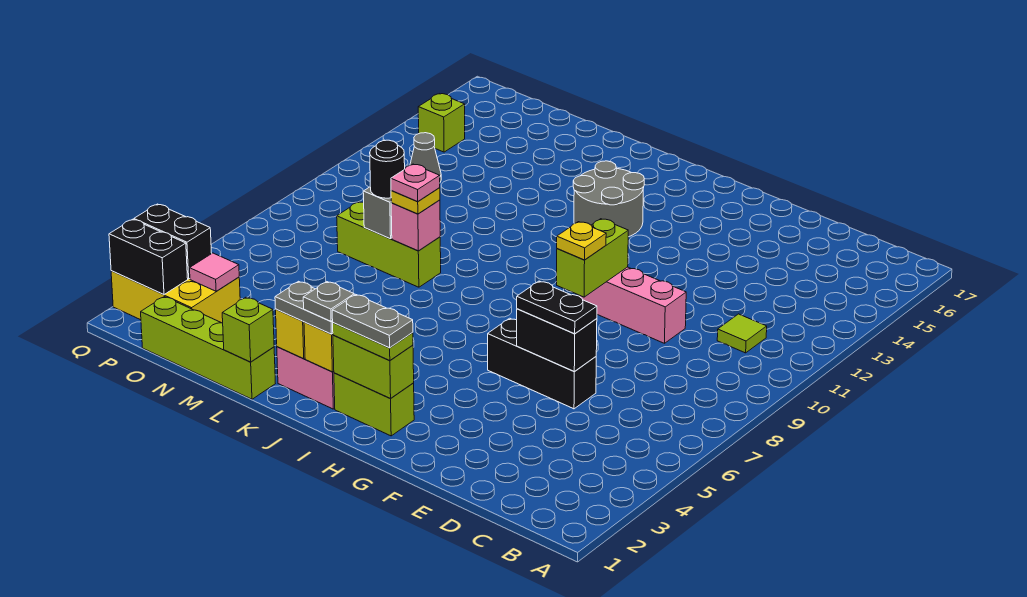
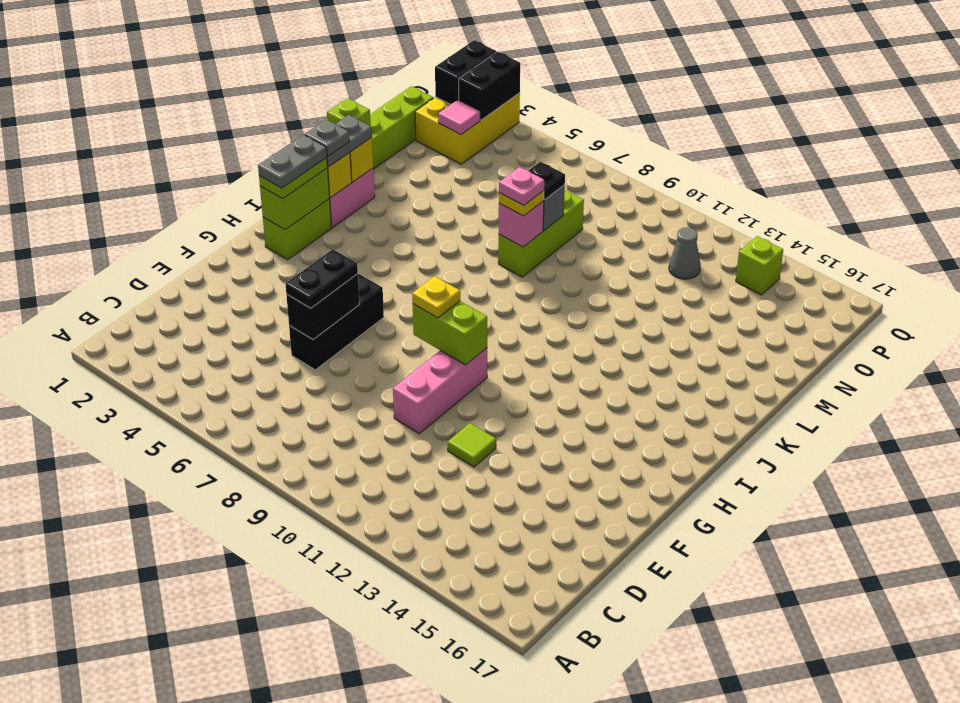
lime 1x1 tile [717,314,767,353] -> lime 1x1 tile moved to [448,423,496,467]
grey 2x2 round brick [573,161,644,237] -> none
black 1x1 round brick [370,140,405,198] -> black 1x1 plate [528,162,565,200]

